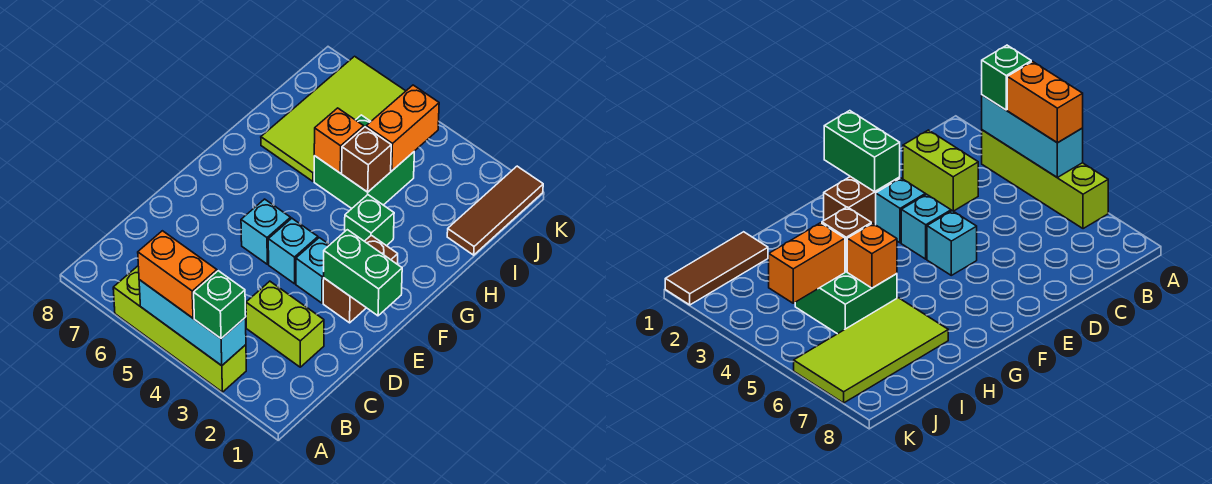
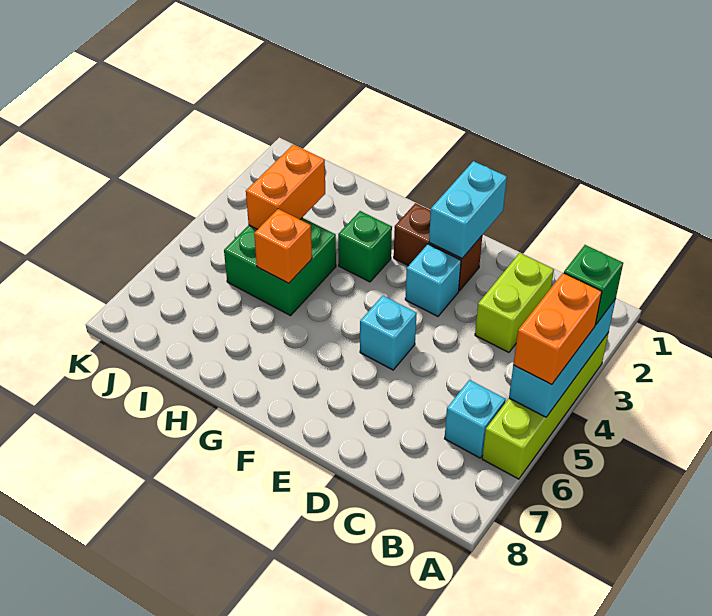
green 1x2 brick [324,230,402,316] -> cyan 1x2 brick [429,161,507,258]
cyan 1x1 brick [268,218,318,284] -> cyan 1x1 brick moved to [445,380,506,458]
brown 1x1 brick [342,127,391,192] -> none
lime 2x4 tile [261,56,405,181] -> none
brown 1x3 tile [447,166,543,255] -> none
orange 1x2 brick [366,85,439,171] -> orange 1x2 brick turned to [246,144,325,229]

